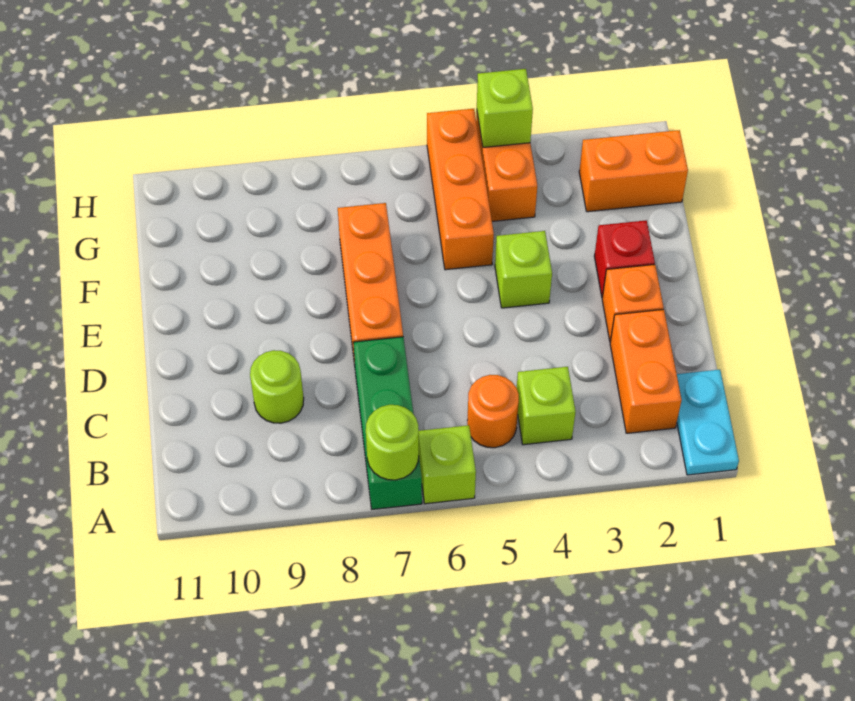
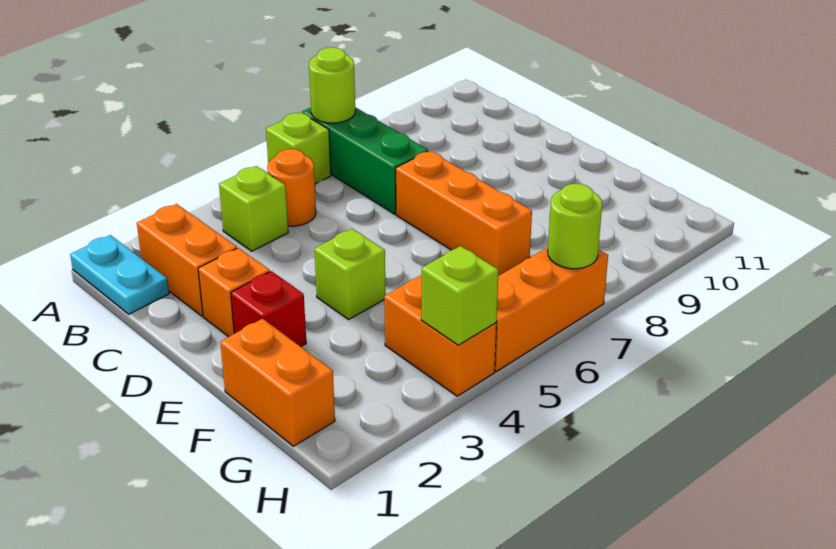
lime 1x1 round brick [250,350,304,423] -> lime 1x1 round brick moved to [548,184,602,269]
orange 1x3 brick [427,109,494,270] -> orange 1x3 brick turned to [495,247,608,372]
orange 1x2 brick [579,130,688,212] -> orange 1x2 brick turned to [220,319,335,446]

